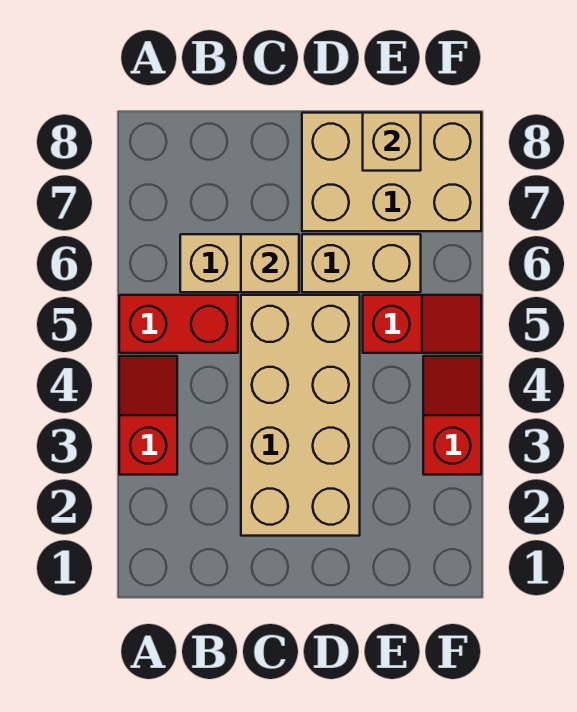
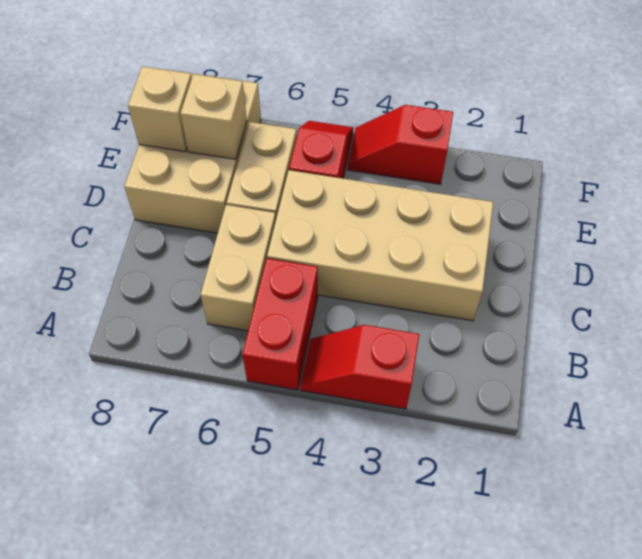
tan 1x1 brick [241,234,299,292] -> tan 1x1 brick moved to [180,74,247,159]

